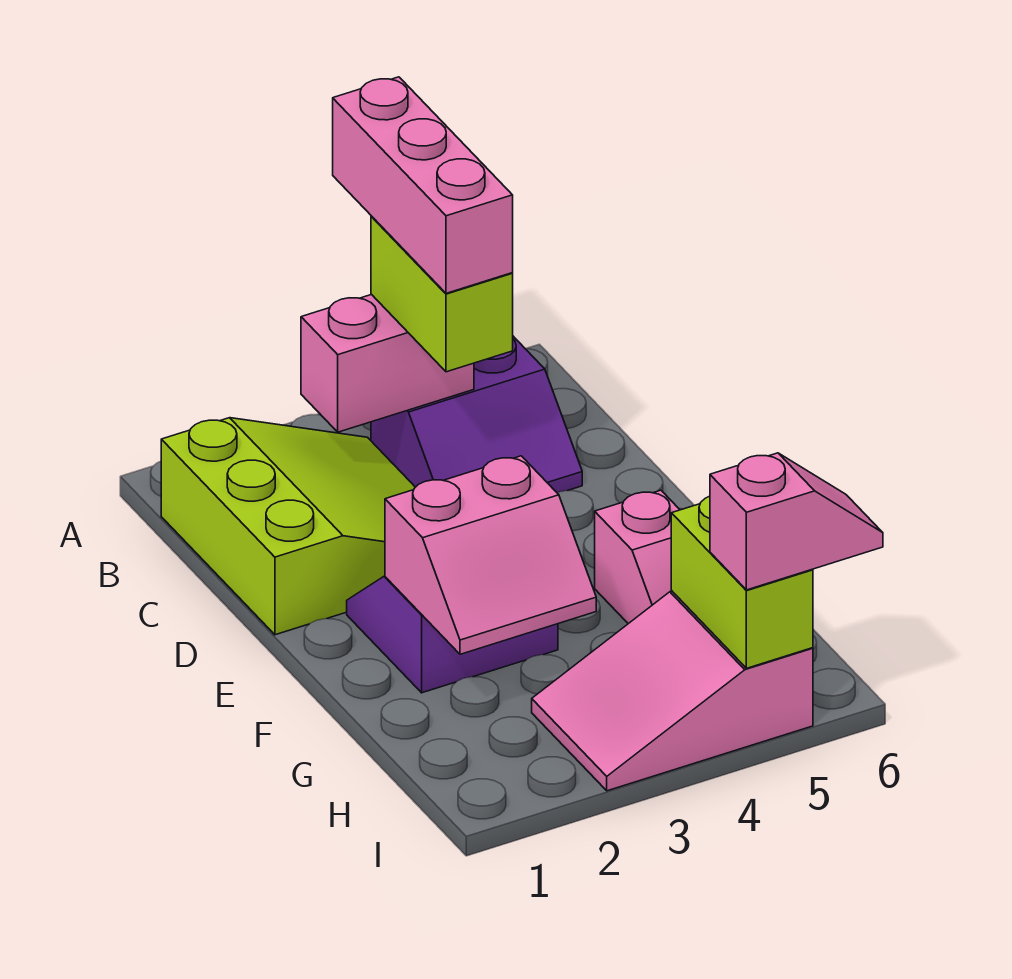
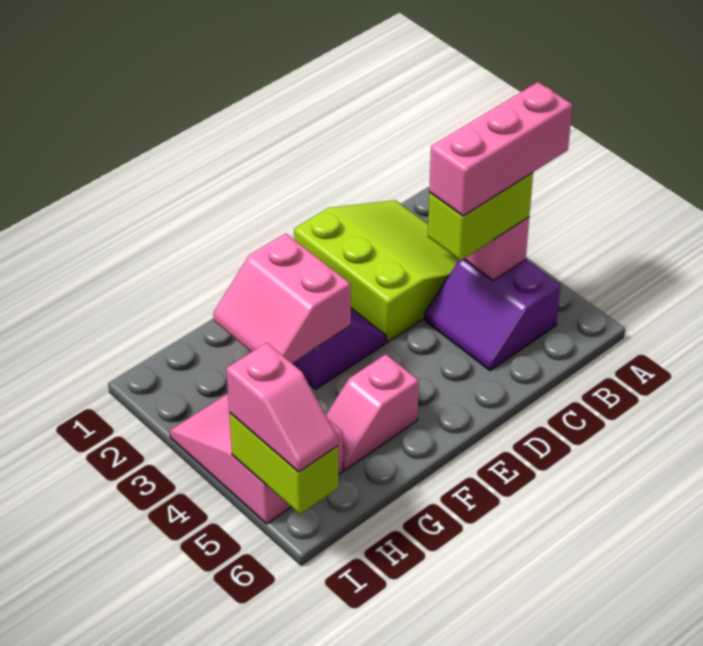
lime 3x3 slope [161,418,415,635] -> lime 3x3 slope turned to [294,200,459,342]
lime 1x2 brick [671,496,813,668] -> lime 1x2 brick turned to [229,413,338,514]

